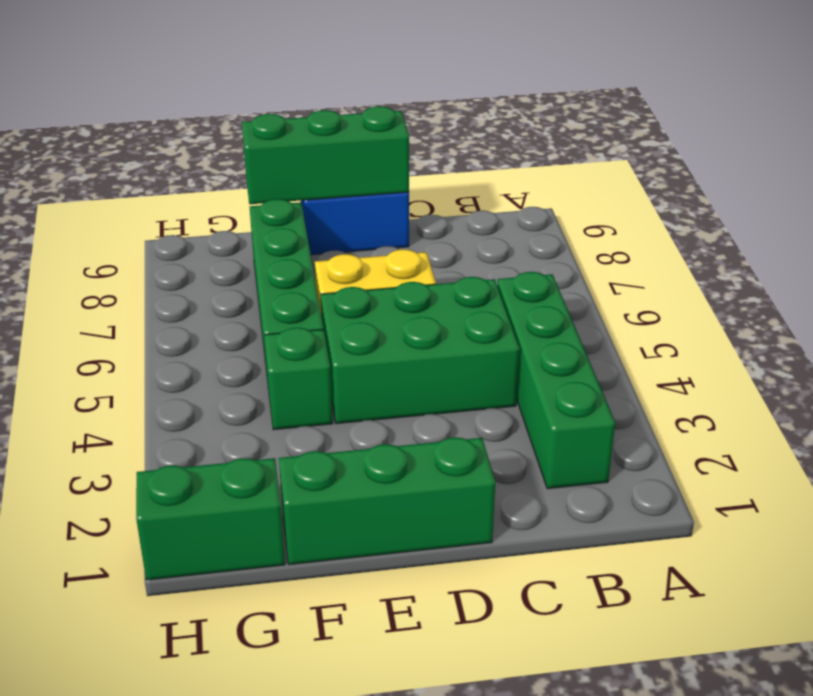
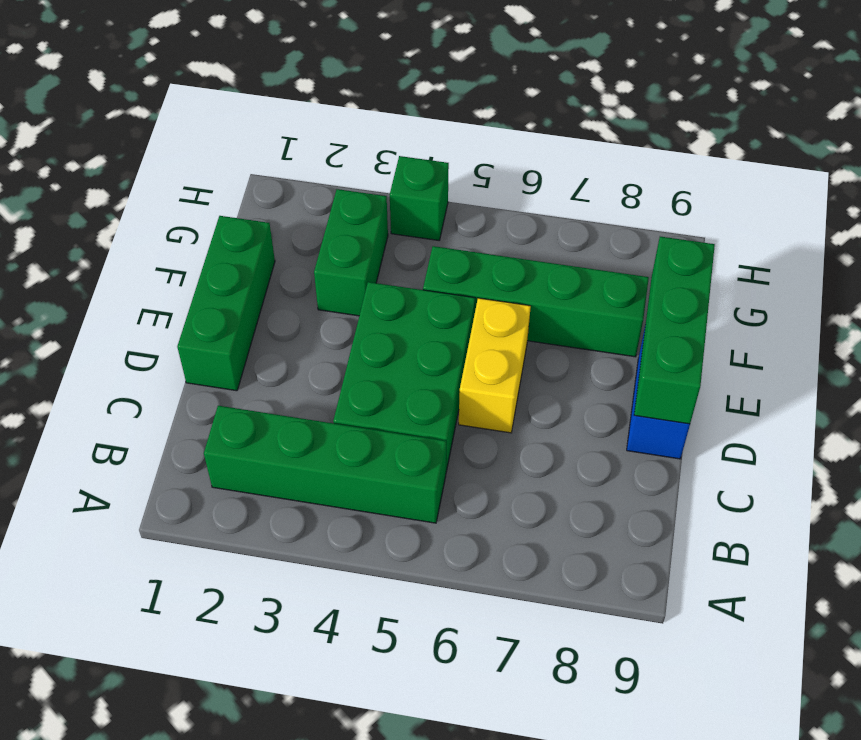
green 1x1 brick [264,328,333,430] -> green 1x1 brick moved to [390,156,449,240]
green 1x2 brick [136,458,285,580] -> green 1x2 brick moved to [314,189,388,316]

